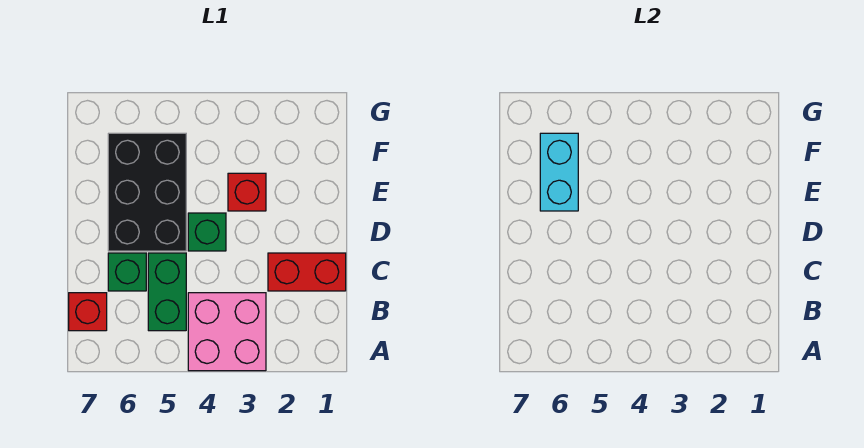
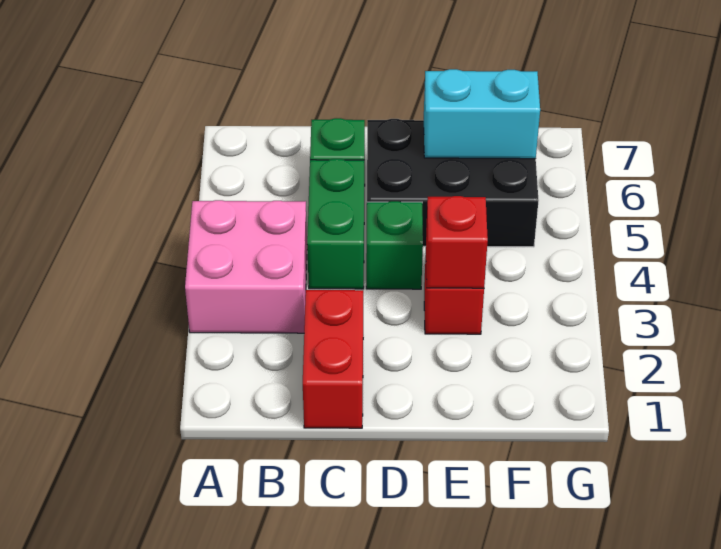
green 1x2 brick [148,253,186,331] -> green 1x2 brick turned to [307,159,364,289]
red 1x1 brick [69,293,107,331] -> red 1x1 brick moved to [426,196,488,288]

